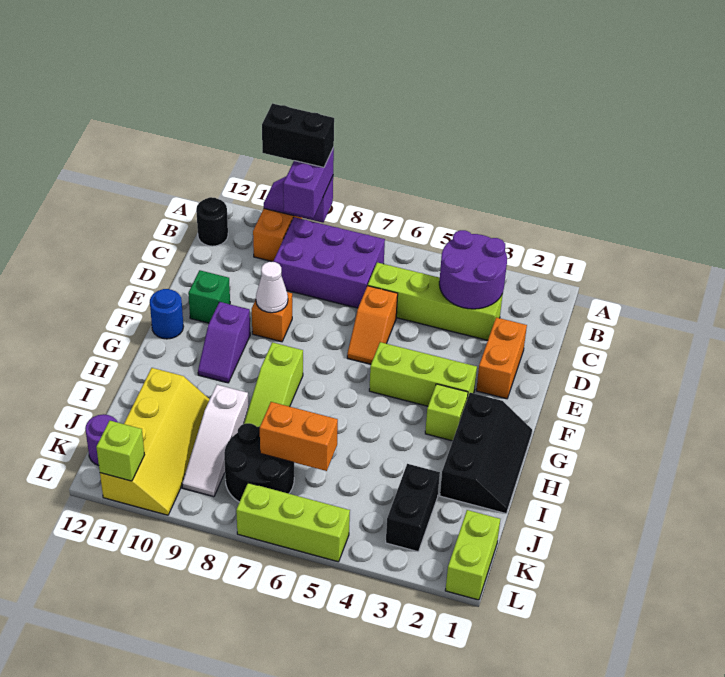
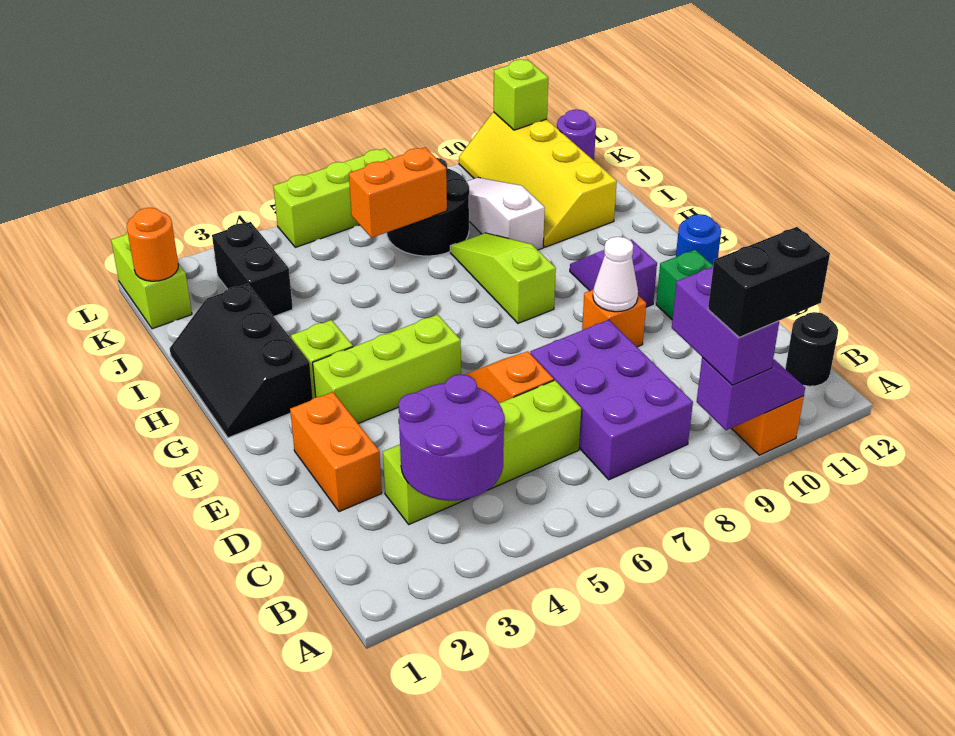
purple 2x3 brick [273,217,385,308] -> purple 2x3 brick turned to [530,320,693,480]
none -> orange 1x1 round brick [127,208,178,281]

